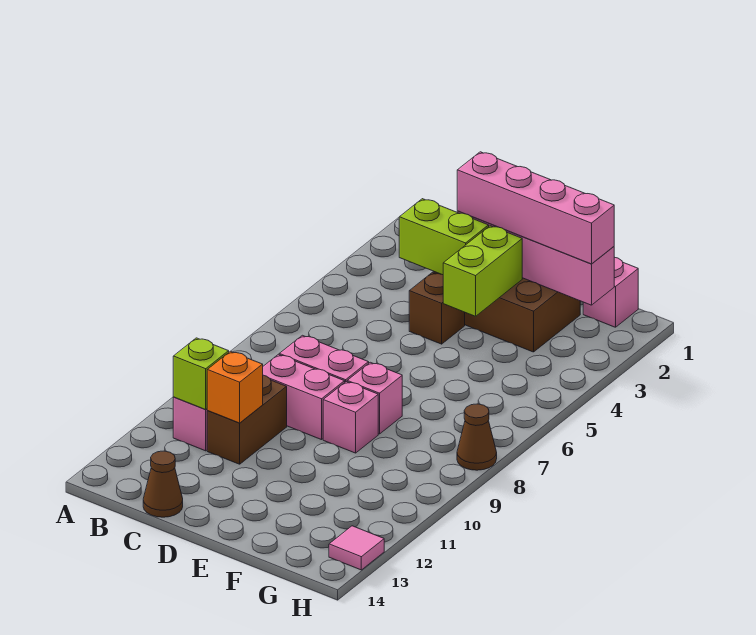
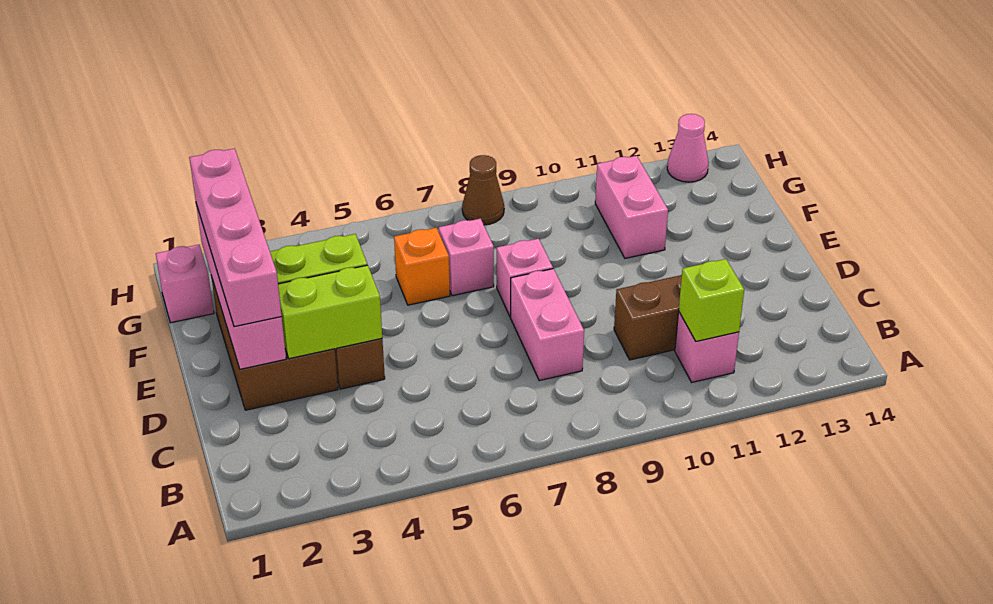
lime 1x2 brick [399,199,489,275] -> lime 1x2 brick turned to [278,265,382,359]
pink 1x2 brick [263,354,345,440] -> pink 1x2 brick moved to [595,156,668,258]
orange 1x1 brick [207,351,263,423] -> orange 1x1 brick moved to [394,228,450,305]
brown 1x1 cone [143,451,183,517] -> none
pink 1x1 brick [323,382,378,453] -> pink 1x1 brick moved to [439,219,494,296]
pink 1x1 tile [329,526,384,570] -> pink 1x1 cone [667,114,709,182]

